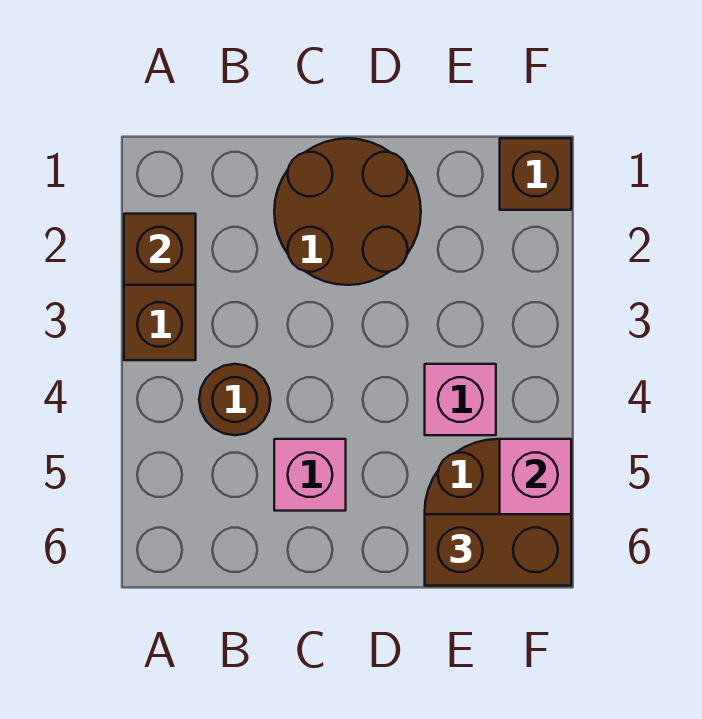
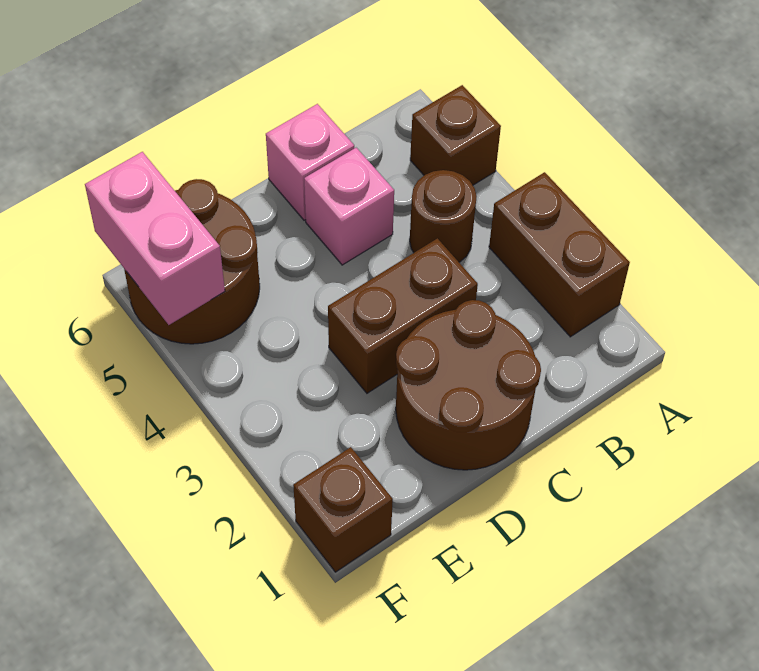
brown 1x1 brick [124,214,196,285] -> brown 1x1 brick moved to [410,85,501,185]
pink 1x1 brick [425,364,496,435] -> pink 1x1 brick moved to [266,104,354,220]
brown 1x2 brick [425,514,571,586] -> brown 1x2 brick moved to [328,238,478,393]

